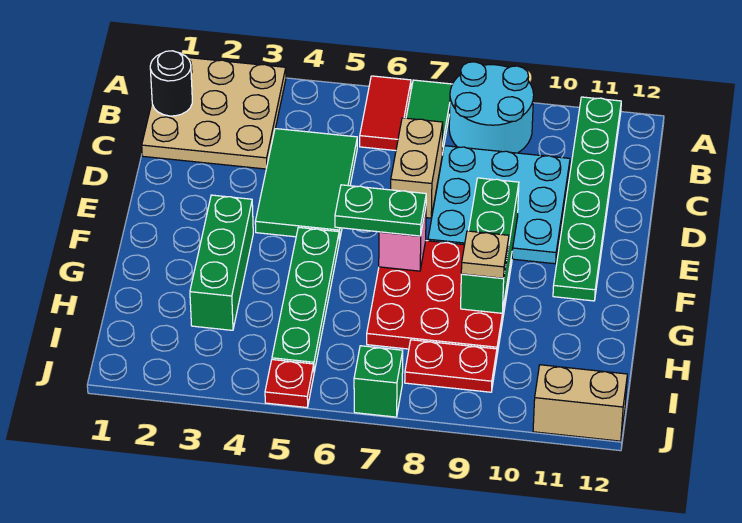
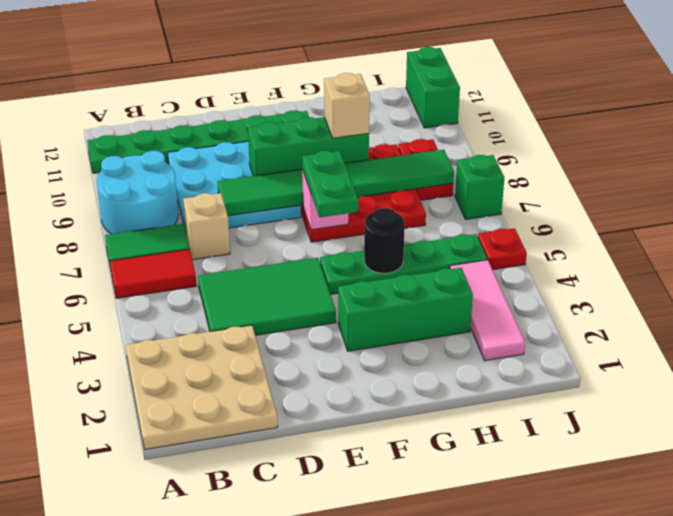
black 1x1 round brick [150,51,192,116] -> black 1x1 round brick moved to [364,208,405,273]
tan 1x2 brick [391,118,443,218] -> tan 1x1 brick [183,193,230,260]
none -> green 1x6 tile [217,150,454,216]
tan 1x1 plate [461,231,509,278] -> tan 1x1 brick [324,73,370,138]
none -> pink 1x3 tile [450,260,525,361]
tan 1x2 brick [533,365,627,441] -> green 1x2 brick [406,47,460,128]

